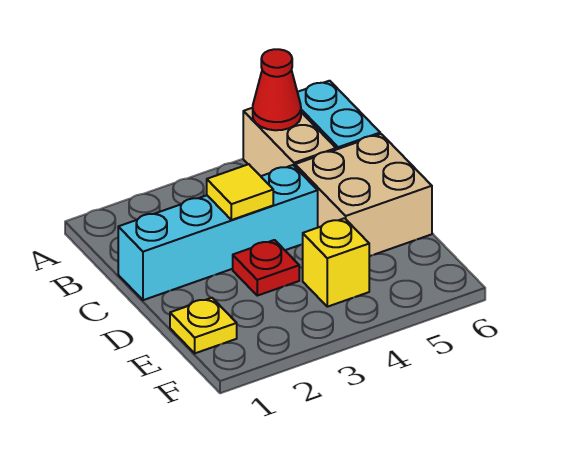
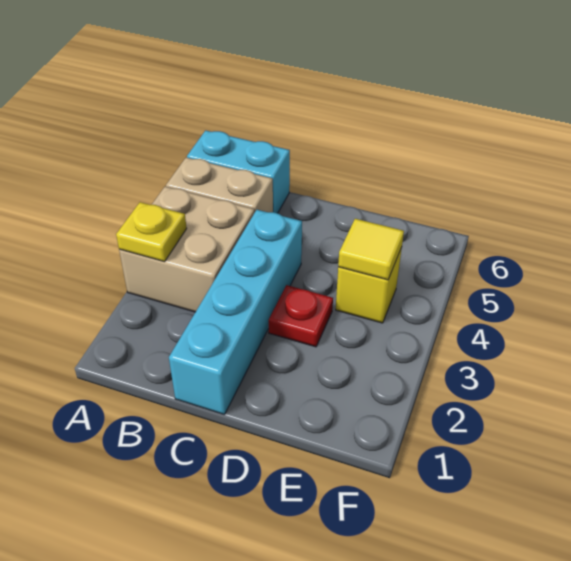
red 1x1 cone [253,49,301,130] -> none
yellow 1x1 tile [207,164,273,220] -> yellow 1x1 tile moved to [338,219,404,280]
tan 2x2 brick [295,134,432,256] -> tan 2x2 brick moved to [119,187,254,312]
yellow 1x1 plate [170,298,237,353] -> yellow 1x1 plate moved to [116,202,187,262]

